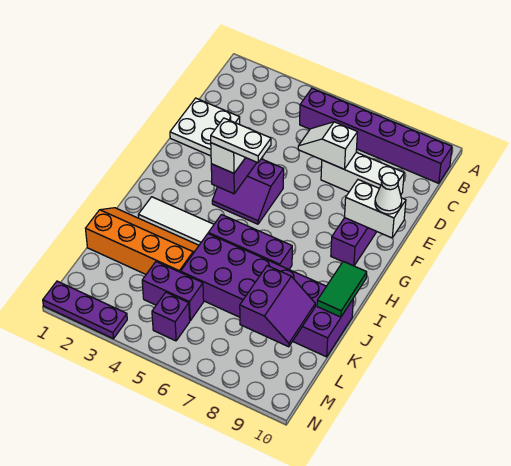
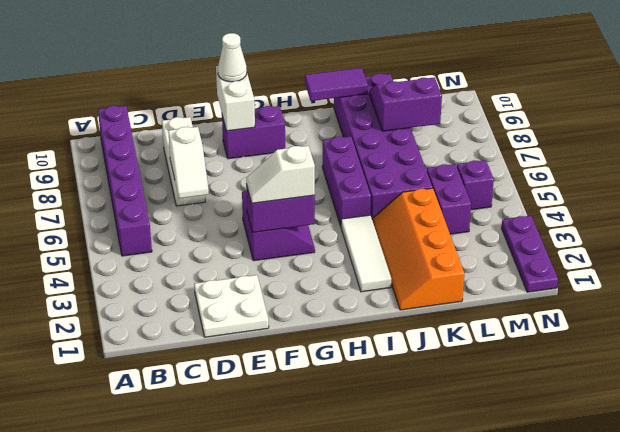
white 1x2 plate [211,118,271,163] -> none
green 1x2 tile [317,261,367,317] -> purple 1x2 tile [305,68,368,101]

